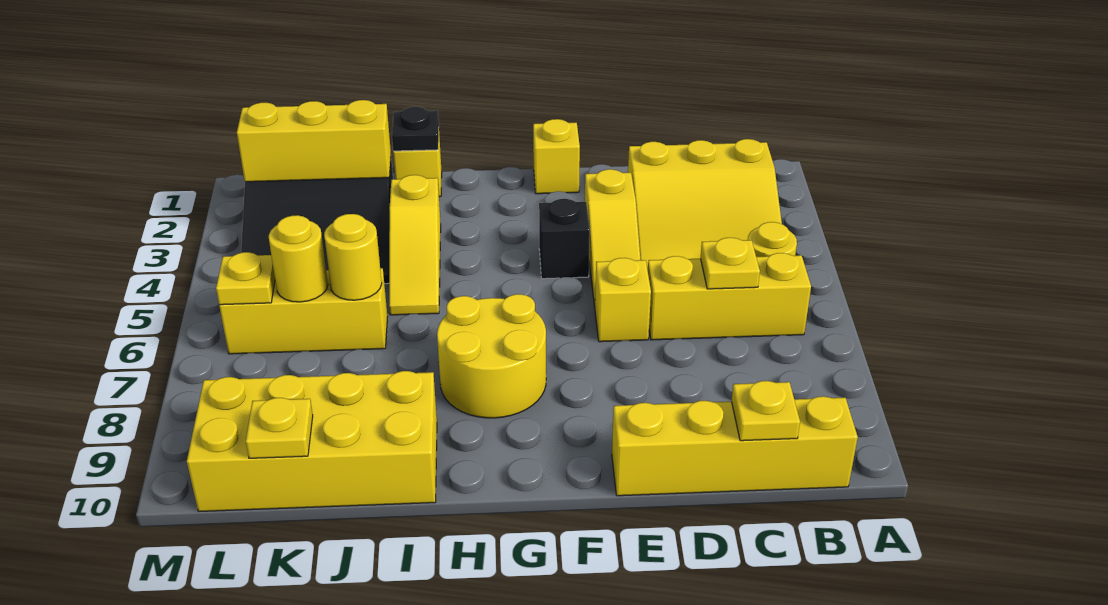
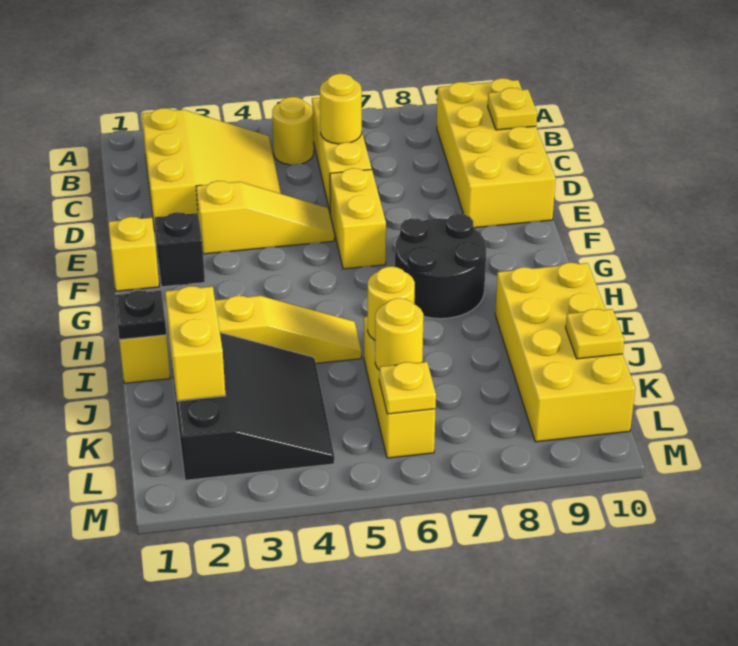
yellow 1x4 brick [612,396,858,496] -> yellow 2x4 brick [437,78,556,228]
yellow 1x1 plate [700,238,760,289] -> yellow 1x1 round brick [320,74,362,144]
yellow 1x1 brick [595,258,651,342] -> yellow 1x2 brick [330,168,386,269]
black 1x1 brick [539,199,590,279] -> black 1x1 brick moved to [155,212,205,287]
yellow 2x2 round brick [437,294,546,418] -> black 2x2 round brick [395,214,487,319]
yellow 1x3 brick [237,100,391,182] -> yellow 1x2 brick [165,286,225,401]

